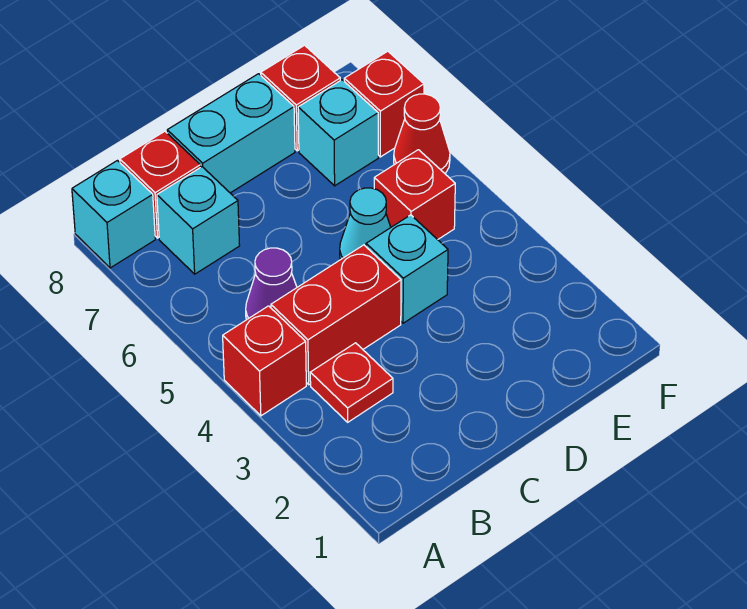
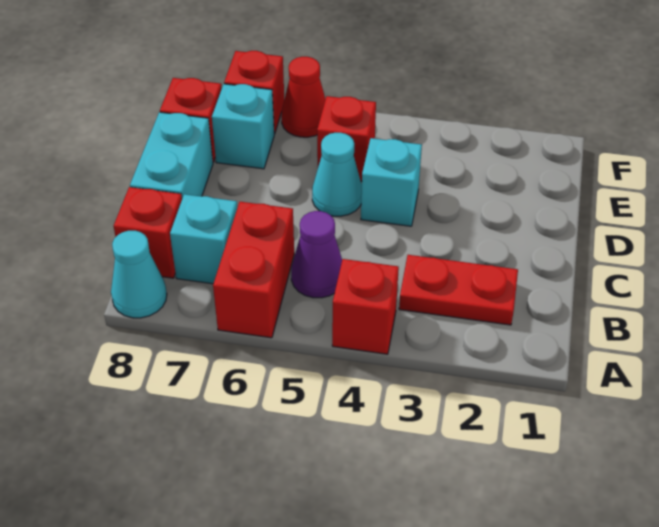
cyan 1x1 brick [72,161,155,268] -> cyan 1x1 cone [111,231,167,318]
red 1x1 plate [310,343,393,422] -> red 1x2 plate [399,255,518,325]
red 1x2 brick [271,245,401,385] -> red 1x2 brick moved to [213,202,294,338]

